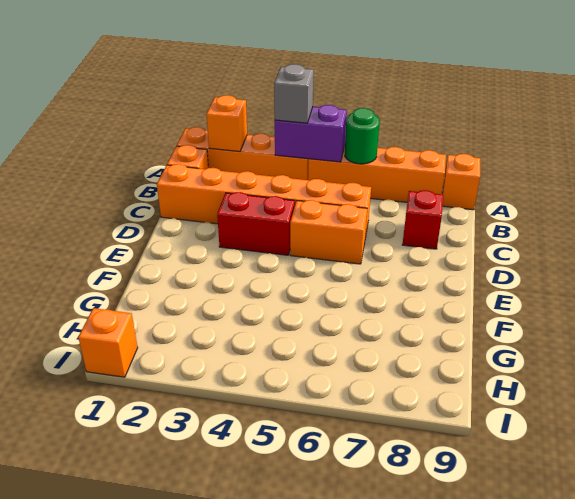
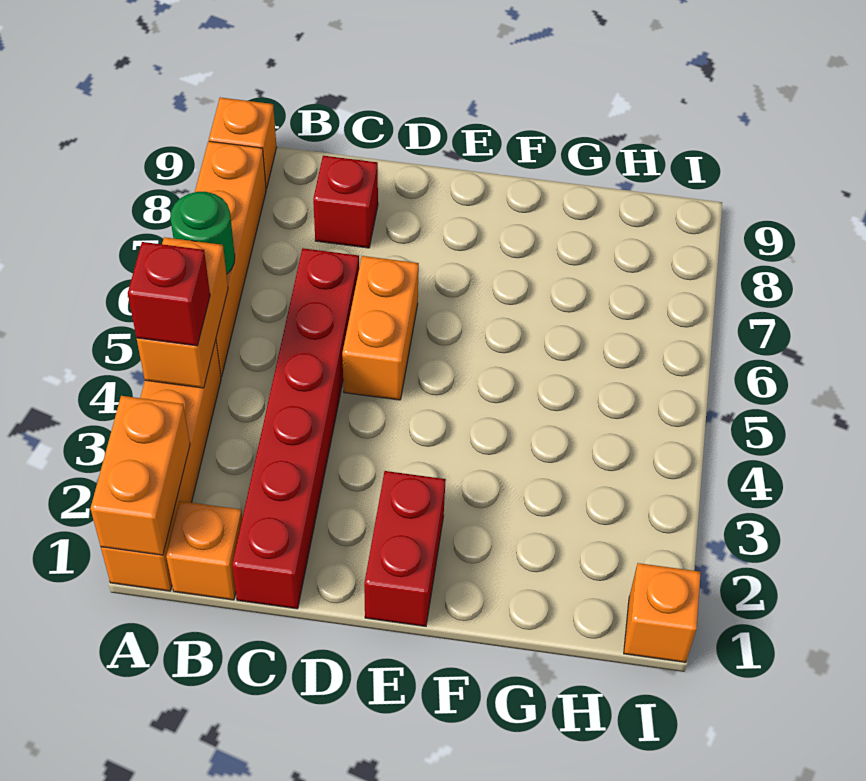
orange 1x1 brick [207,95,247,151] -> orange 1x2 brick [90,396,190,555]
purple 1x2 brick [275,105,347,162] -> orange 1x2 brick [137,237,228,388]
grey 1x1 brick [274,64,314,123] -> red 1x1 brick [128,242,210,346]
orange 1x6 brick [157,164,371,237] -> red 1x6 brick [232,248,359,609]
red 1x2 brick [217,192,295,255] -> red 1x2 brick moved to [364,471,446,626]

